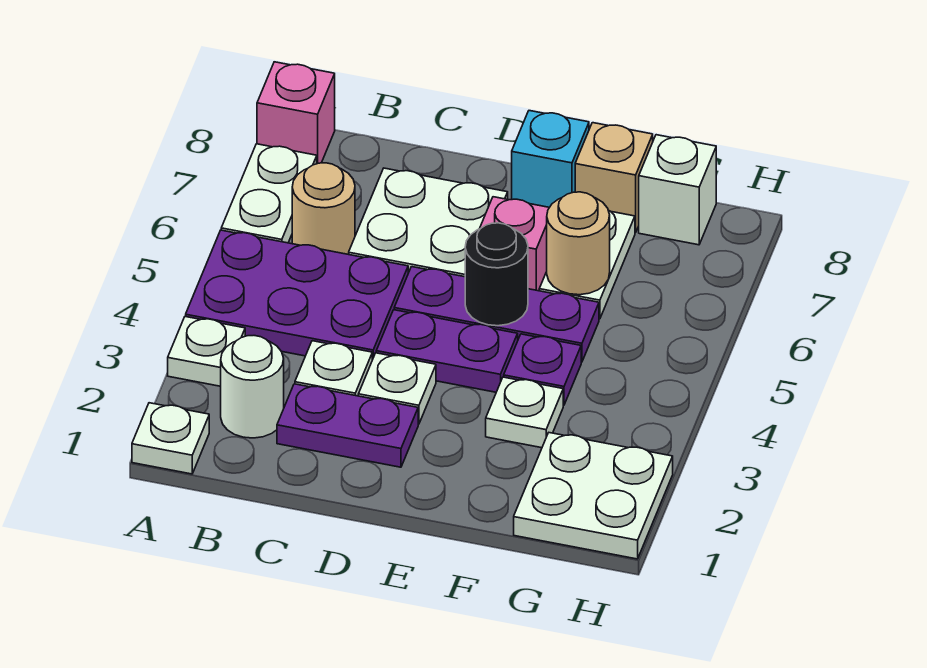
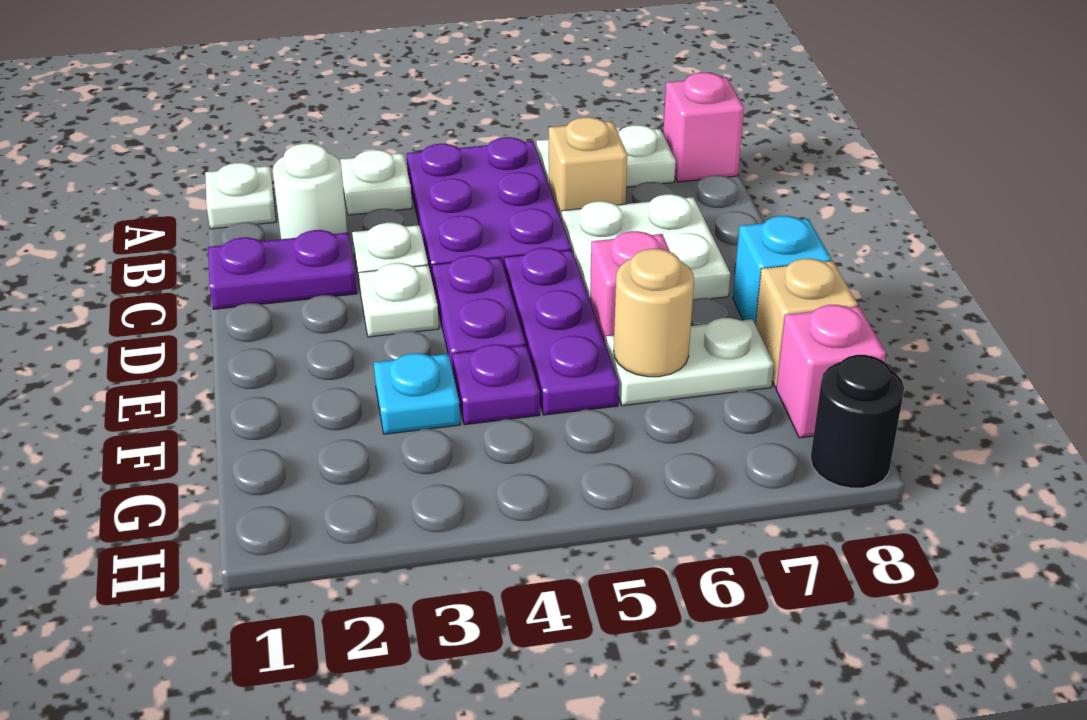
tan 1x1 round brick [292,163,355,254] -> tan 1x1 brick [549,117,627,219]
purple 1x2 plate [277,384,418,467] -> purple 1x2 plate turned to [208,230,357,309]
black 1x1 round brick [465,223,528,326] -> black 1x1 round brick moved to [811,355,904,488]
white 1x1 plate [486,377,563,448] -> cyan 1x1 plate [374,353,460,434]
white 2x2 plate [514,433,673,559] -> none
white 1x1 brick [639,135,716,245] -> pink 1x1 brick [776,305,886,438]

